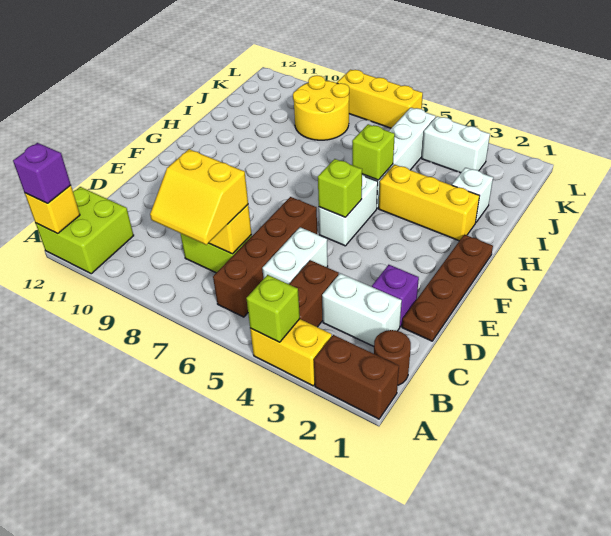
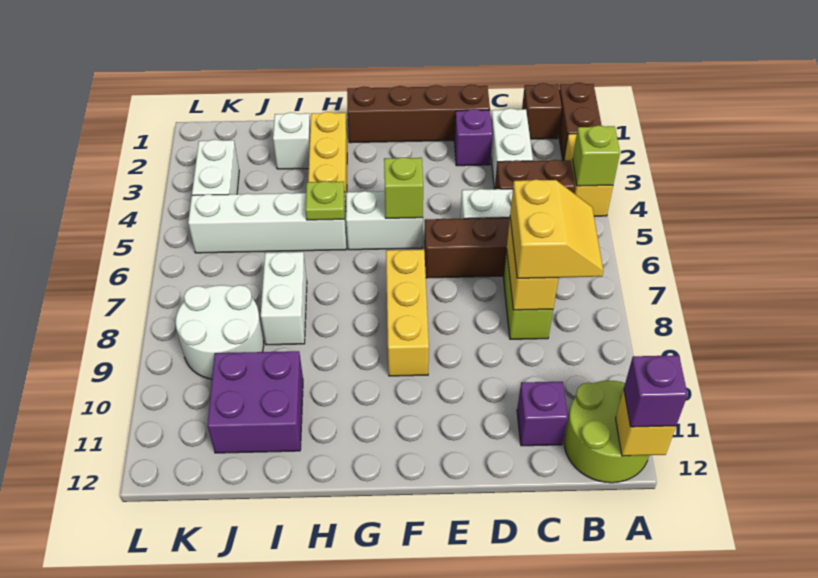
lime 2x2 brick [36,187,134,274] -> lime 2x2 round brick [564,381,649,483]
brown 1x1 round brick [374,330,411,385] -> brown 1x1 brick [522,83,562,139]
none -> purple 1x1 brick [517,382,568,446]
brown 1x4 plate [402,235,493,341] -> brown 1x4 brick [347,85,490,143]
lime 1x1 brick [352,124,395,180] -> lime 1x1 plate [306,181,345,220]
none -> white 1x2 brick [261,252,307,345]
none -> purple 2x2 brick [207,351,303,453]
yellow 2x2 round brick [293,76,349,140] -> white 2x2 round brick [176,285,264,379]
yellow 1x3 brick [337,70,423,128] -> yellow 1x3 brick moved to [386,249,429,376]

